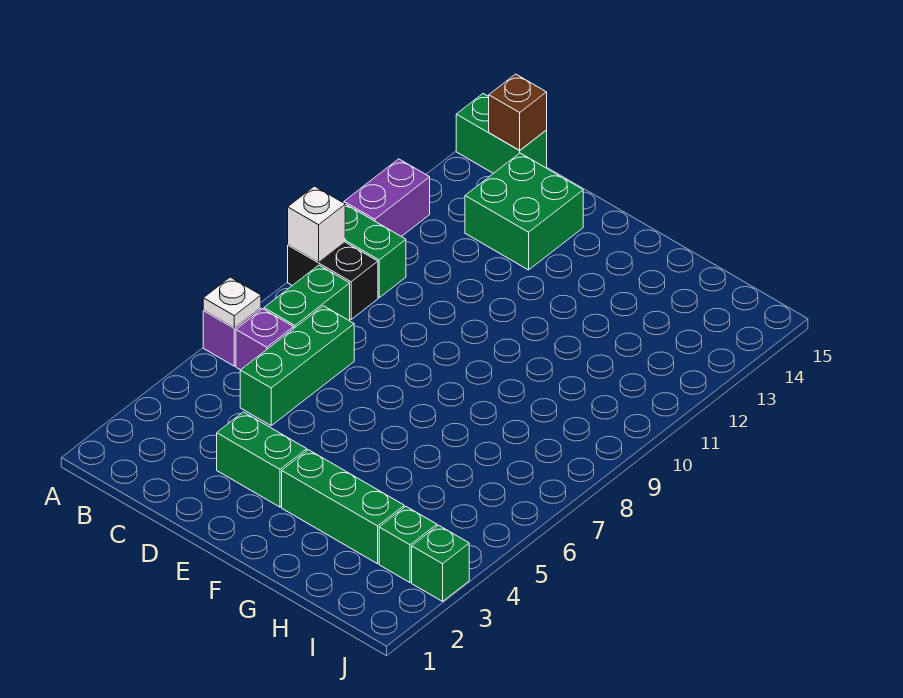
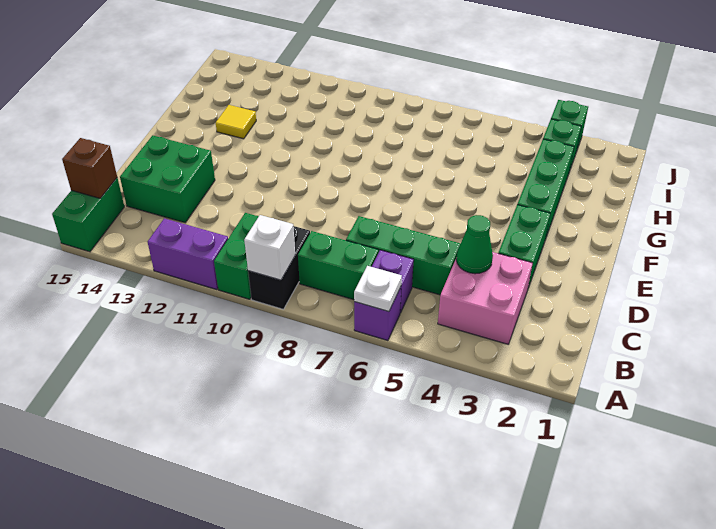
none -> pink 2x2 brick [438,252,533,344]
none -> green 1x1 cone [456,215,493,274]
none -> yellow 1x1 tile [216,105,256,139]

